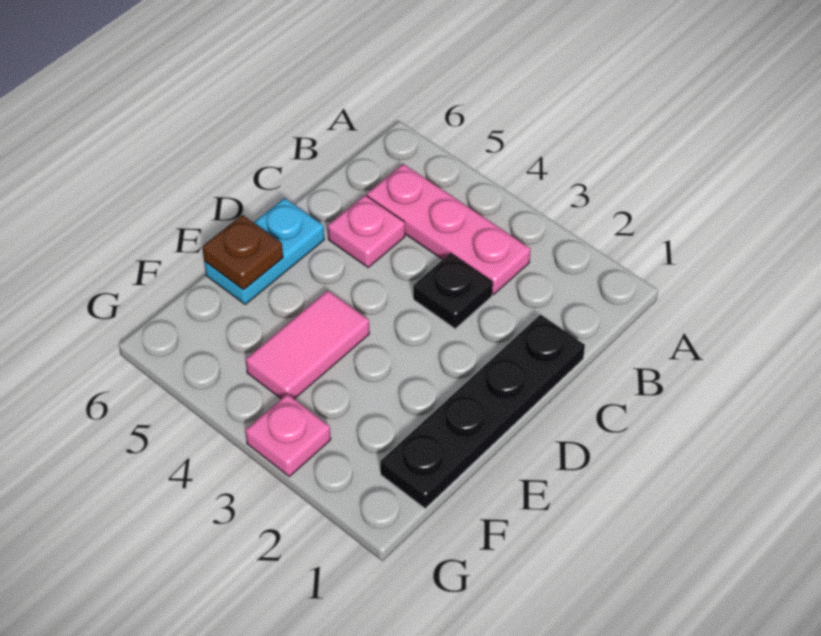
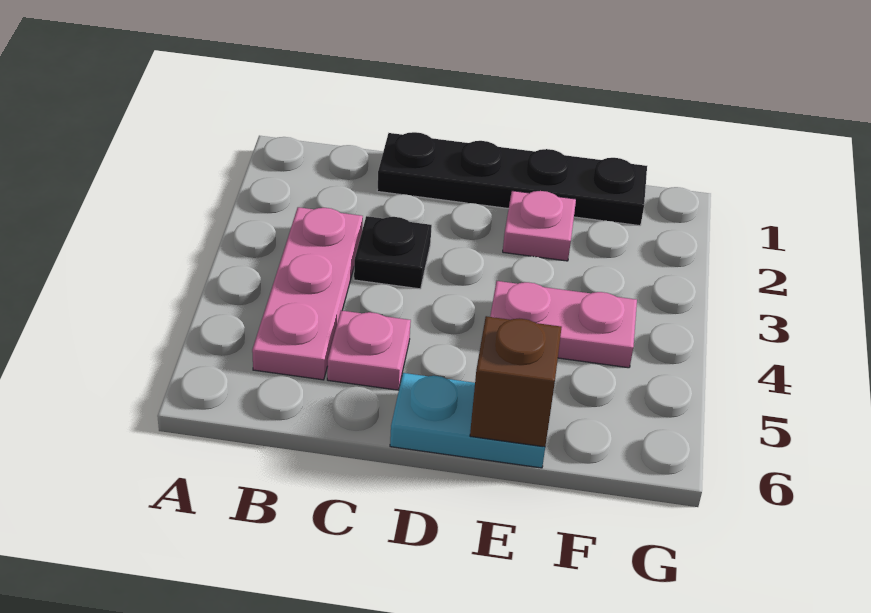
pink 1x2 tile [246,290,369,399] -> pink 1x2 plate [490,281,637,368]
brown 1x1 plate [202,215,283,290] -> brown 1x1 brick [470,316,562,447]
pink 1x1 plate [245,394,331,476] -> pink 1x1 plate moved to [503,191,576,261]

